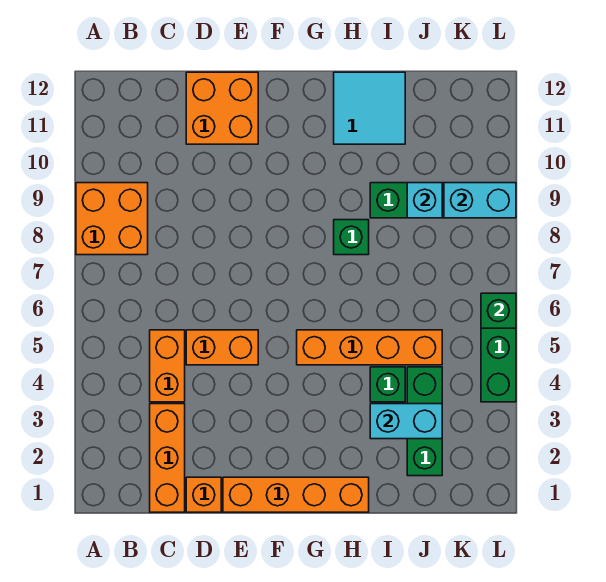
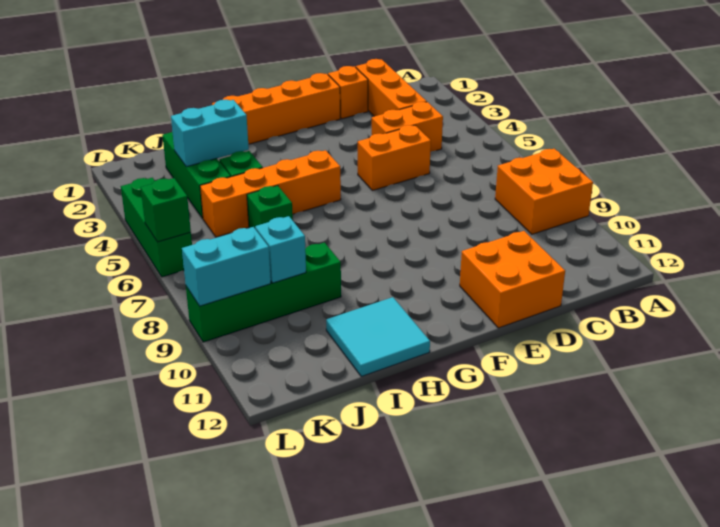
orange 1x2 brick [150,330,185,402] -> orange 1x2 brick turned to [372,102,443,152]
green 1x1 brick [334,220,369,255] -> green 1x1 brick moved to [247,185,293,228]

